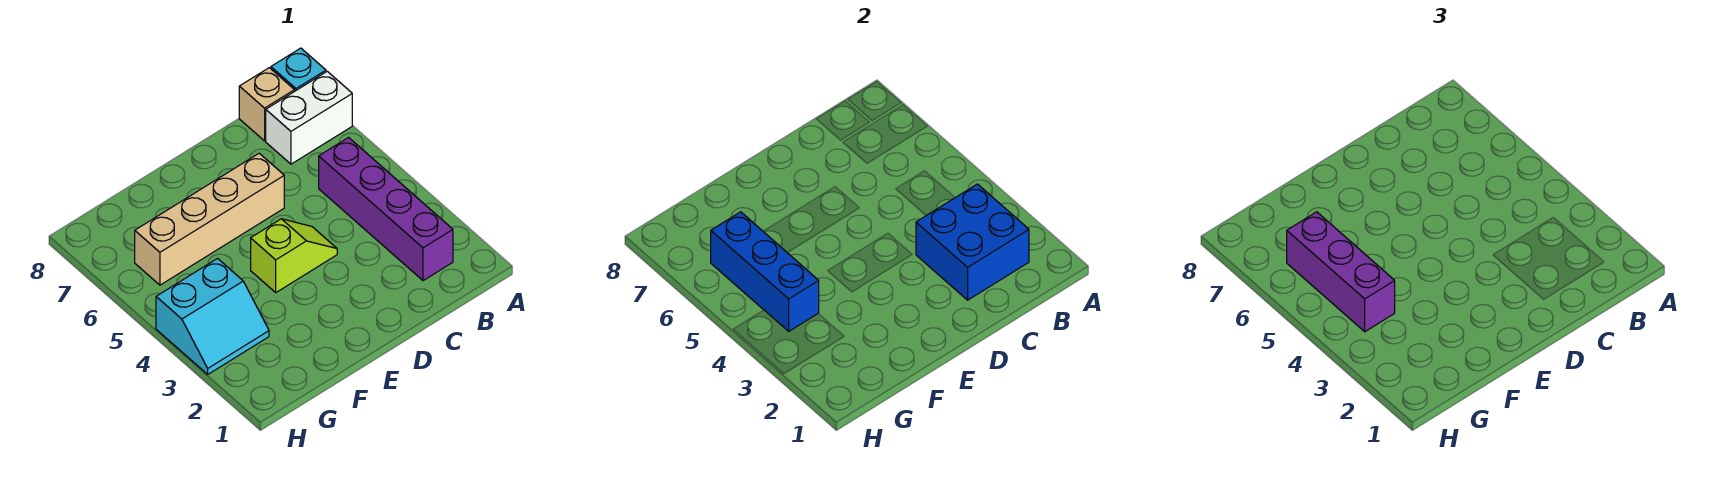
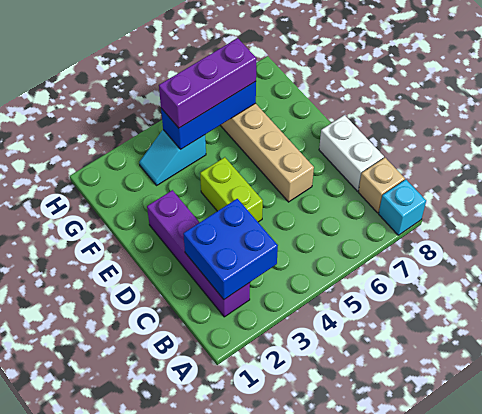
white 1x2 brick [266,71,352,164] -> white 1x2 brick moved to [319,115,384,191]
purple 1x4 brick [319,138,453,281] -> purple 1x4 brick turned to [147,190,250,317]
lime 1x2 slope [251,219,337,292] -> lime 1x2 brick [200,157,263,222]
cyan 2x2 slope [156,259,269,374] -> cyan 1x2 slope [139,130,206,185]

